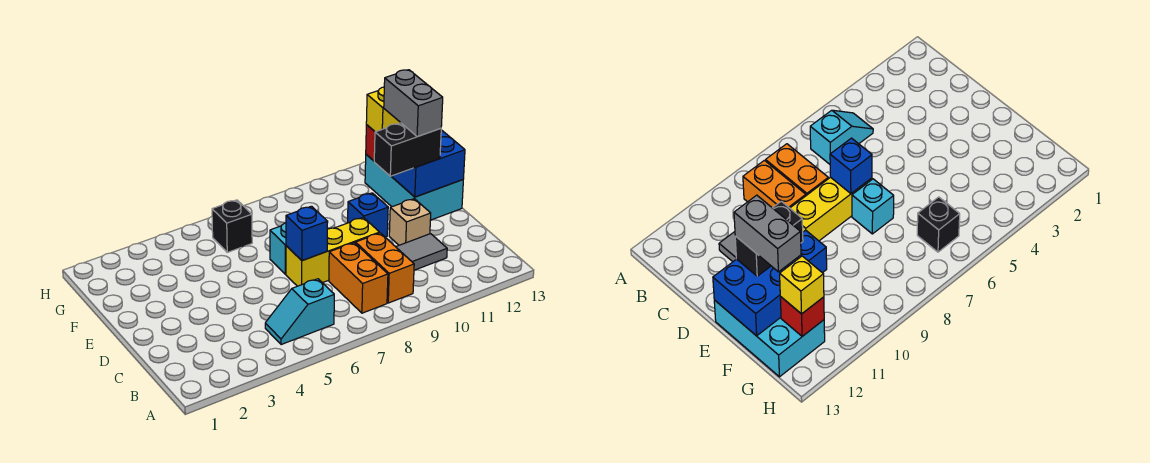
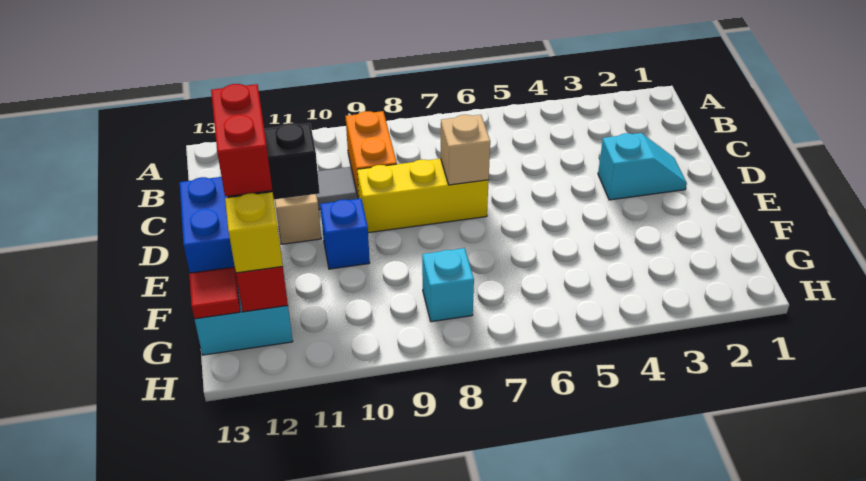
cyan 1x2 slope [265,279,334,345] -> cyan 1x2 slope moved to [598,133,687,200]
orange 1x2 brick [329,243,388,313] -> none
blue 1x1 brick [286,206,328,261] -> tan 1x1 brick [441,115,490,185]
cyan 1x1 brick [270,223,286,274] -> cyan 1x1 brick moved to [422,248,474,322]
grey 1x2 brick [384,70,443,137] -> red 1x2 brick [211,84,272,196]
black 1x1 brick [212,200,252,252] -> none
none -> red 1x1 tile [189,267,240,319]

